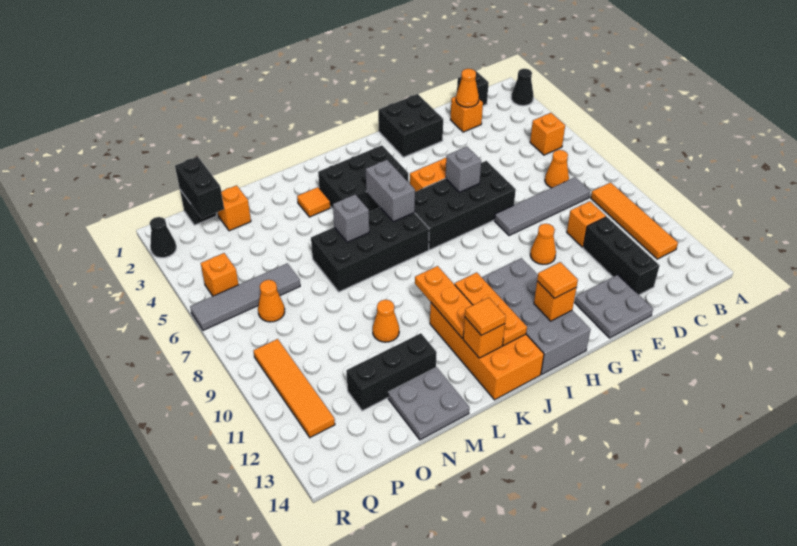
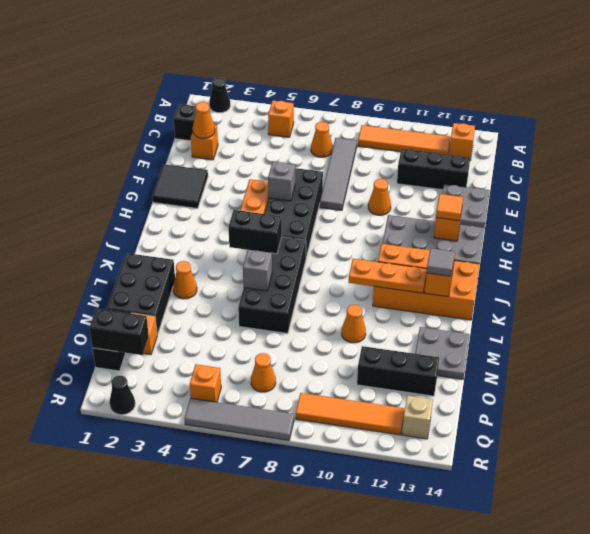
orange 1x1 brick [567,201,606,247] -> orange 1x1 brick moved to [449,123,475,160]
black 2x2 brick [378,94,443,157] -> black 2x2 tile [152,164,208,209]
black 2x3 brick [318,145,408,212] -> black 2x3 brick moved to [107,253,175,335]
grey 1x2 brick [366,160,415,222] -> black 1x2 brick [228,210,282,254]
orange 1x1 tile [465,298,506,335] -> grey 1x1 tile [426,248,455,276]
orange 1x1 tile [297,187,330,217] -> orange 1x1 cone [173,261,197,299]
black 1x3 brick [346,333,437,411] -> black 1x3 brick turned to [357,346,439,396]
grey 1x4 tile [190,263,300,330] -> grey 1x4 tile turned to [185,398,294,440]
none -> tan 1x1 brick [402,396,433,439]

